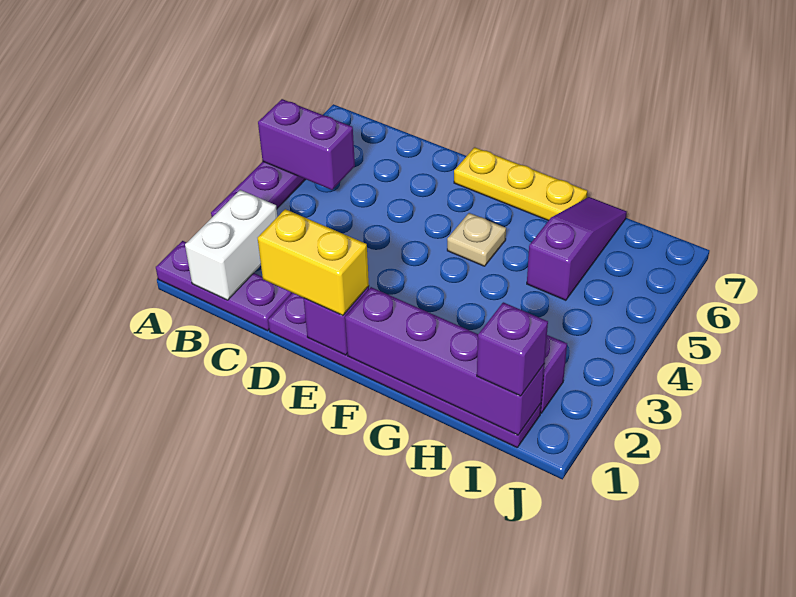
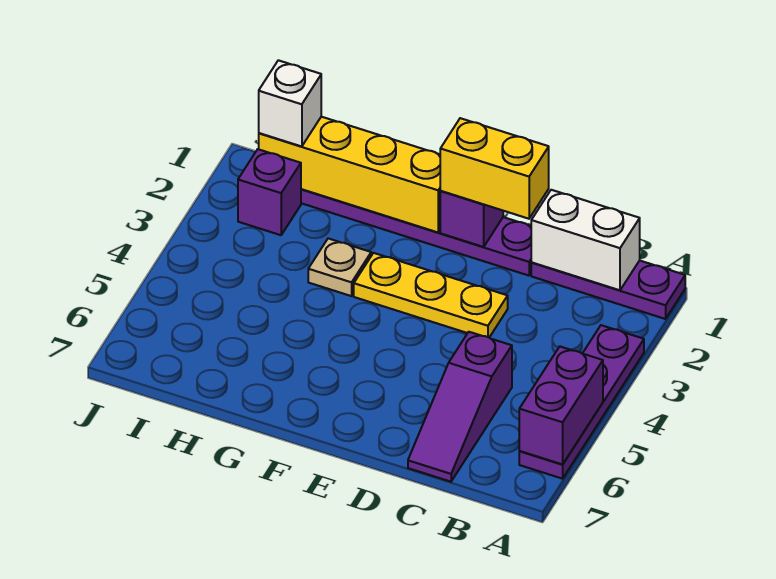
purple 1x2 brick [258,99,355,190] -> purple 1x2 brick turned to [519,347,603,464]
white 1x2 brick [185,190,277,300] -> white 1x2 brick turned to [531,190,640,290]
yellow 1x3 plate [454,147,587,221] -> yellow 1x3 plate moved to [354,253,508,337]
purple 1x4 brick [345,287,544,435] -> yellow 1x4 brick [259,117,440,232]
tan 1x1 plate [447,213,506,266] -> tan 1x1 plate moved to [308,238,371,296]
purple 1x3 slope [527,197,627,300] -> purple 1x3 slope moved to [408,332,512,482]
purple 1x1 brick [477,302,548,396] -> white 1x1 brick [259,60,321,147]

